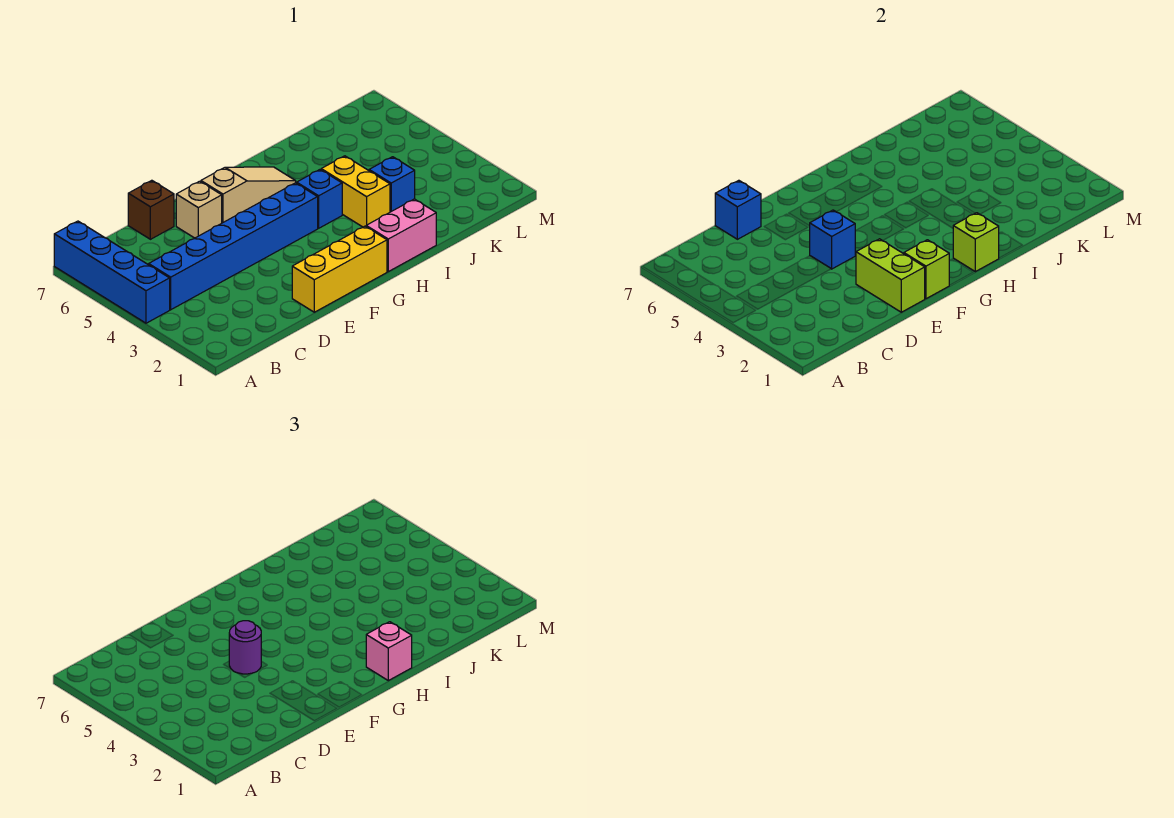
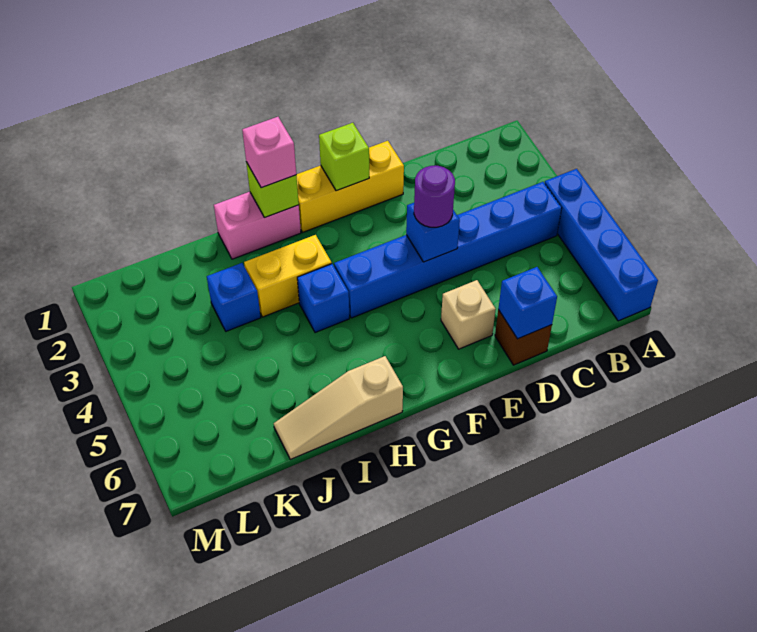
lime 1x2 brick [856,239,925,312] -> none
tan 1x3 slope [201,167,296,223] -> tan 1x3 slope moved to [274,356,403,459]
yellow 1x2 brick [321,156,390,227] -> yellow 1x2 brick turned to [244,235,332,317]

